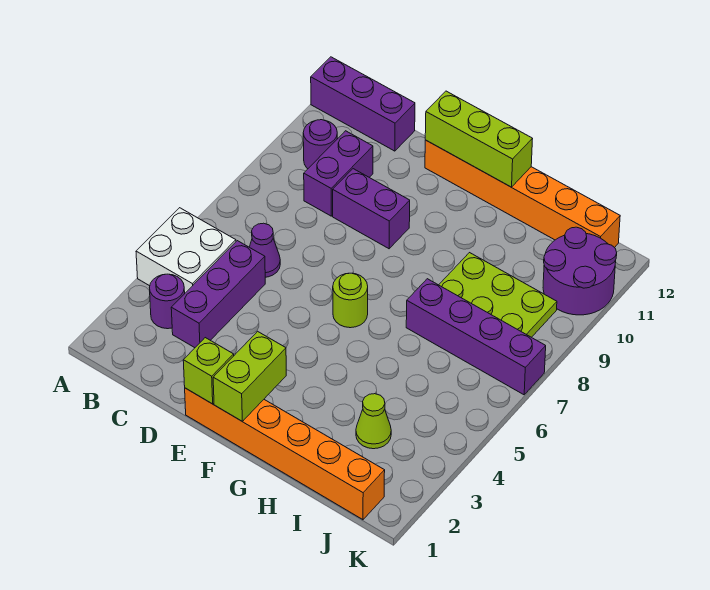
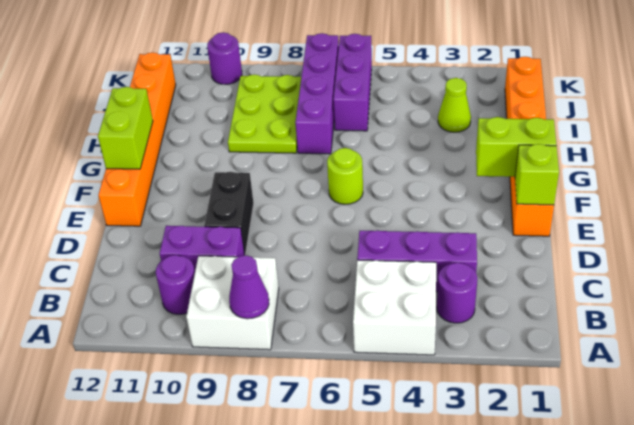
none -> white 2x2 brick [186,256,279,350]
purple 1x3 brick [311,57,415,151] -> purple 1x3 brick moved to [333,34,372,131]
purple 1x1 cone [250,223,280,277] -> purple 1x1 cone moved to [229,255,269,319]
purple 1x2 brick [333,169,410,249] -> black 1x2 brick [204,172,254,255]
lime 1x3 brick [425,91,532,187] -> lime 1x2 brick [98,87,153,169]
purple 2x2 round brick [543,227,617,315] -> purple 1x1 round brick [207,32,242,84]

